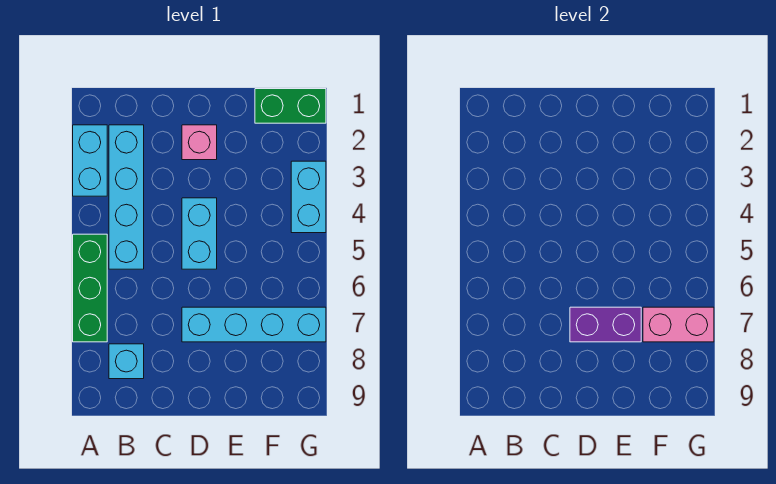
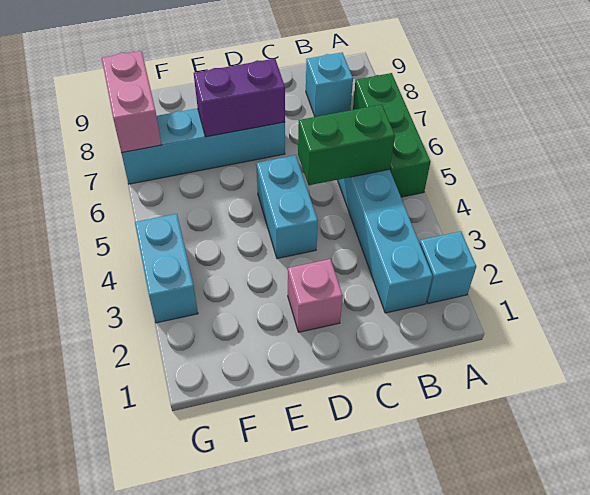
cyan 1x2 brick [73,125,107,196] -> cyan 1x1 brick [420,231,476,304]
green 1x2 brick [255,89,326,123] -> green 1x2 brick moved to [298,104,395,185]
pink 1x2 brick [643,307,714,342] -> pink 1x2 brick turned to [102,51,161,153]

